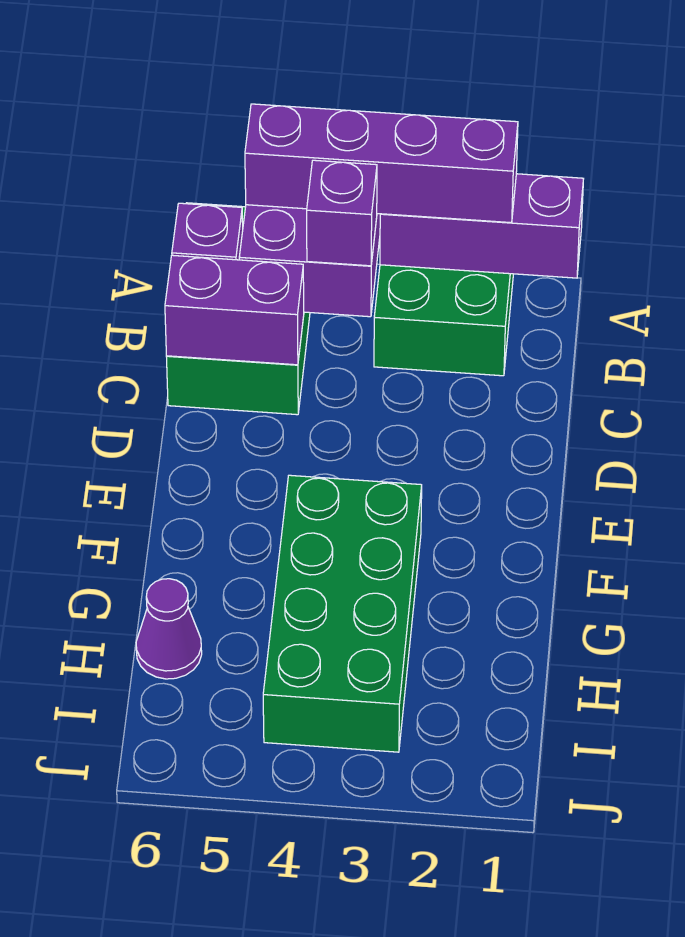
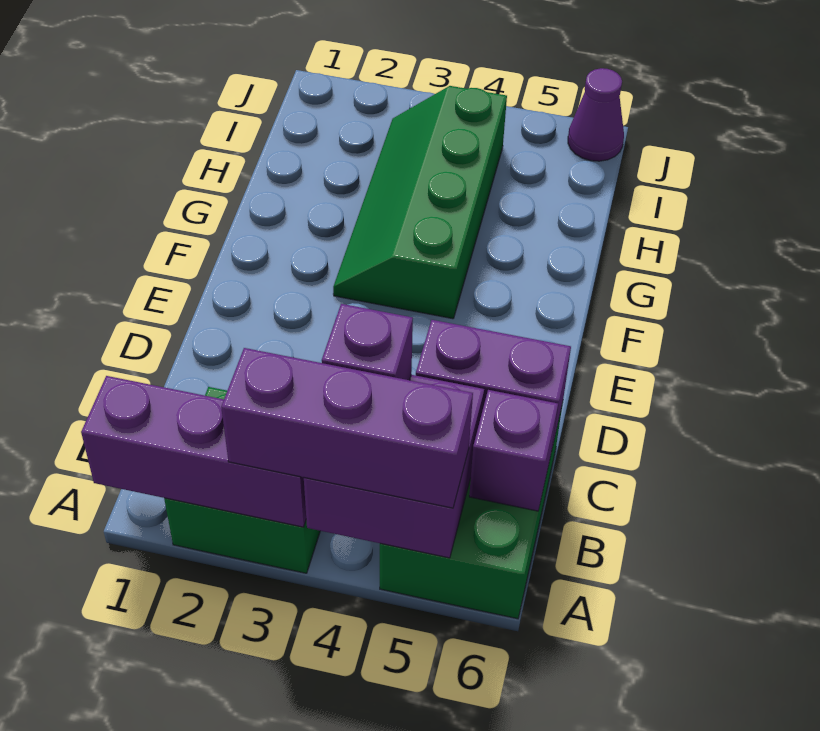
purple 1x4 brick [245,104,518,223] -> purple 1x3 brick [221,348,473,508]
green 2x4 brick [263,475,422,752] -> green 2x4 slope [333,86,507,319]
purple 1x1 cone [136,579,202,679] -> purple 1x1 cone moved to [568,68,624,161]

